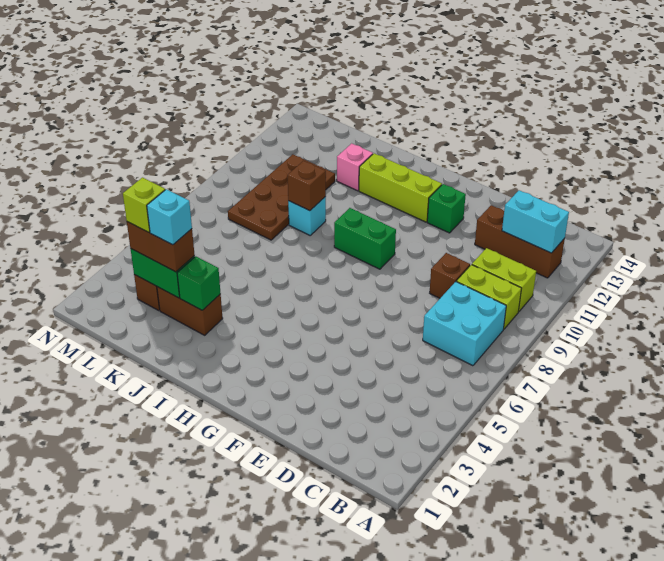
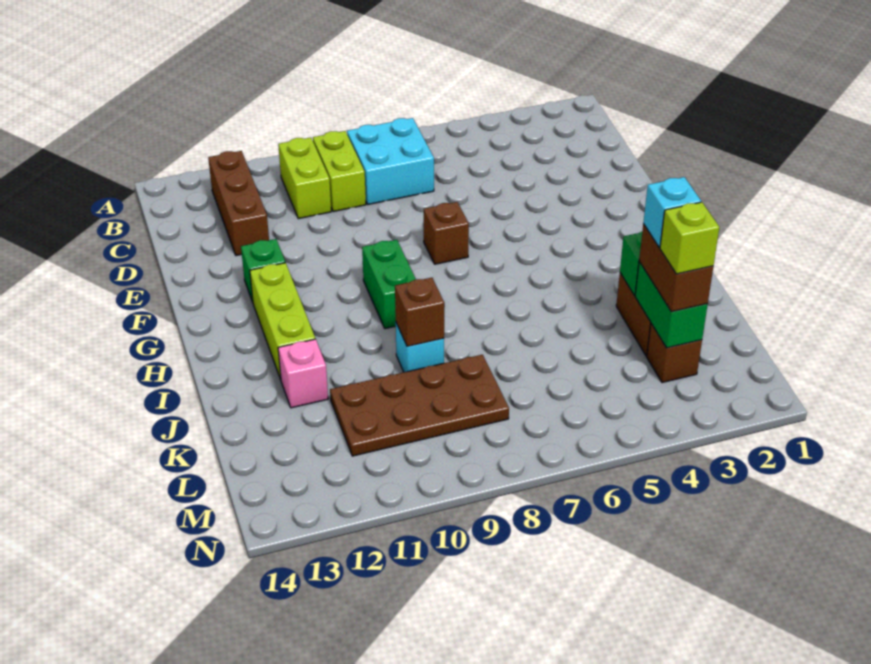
cyan 1x2 brick [502,190,569,253] -> none
brown 1x1 brick [430,253,470,298] -> brown 1x1 brick moved to [424,202,469,264]

